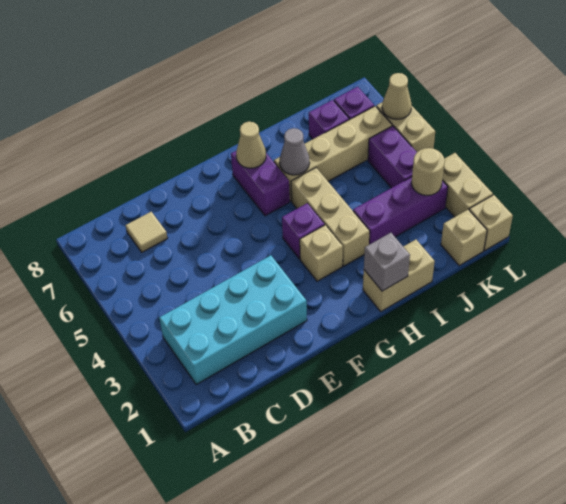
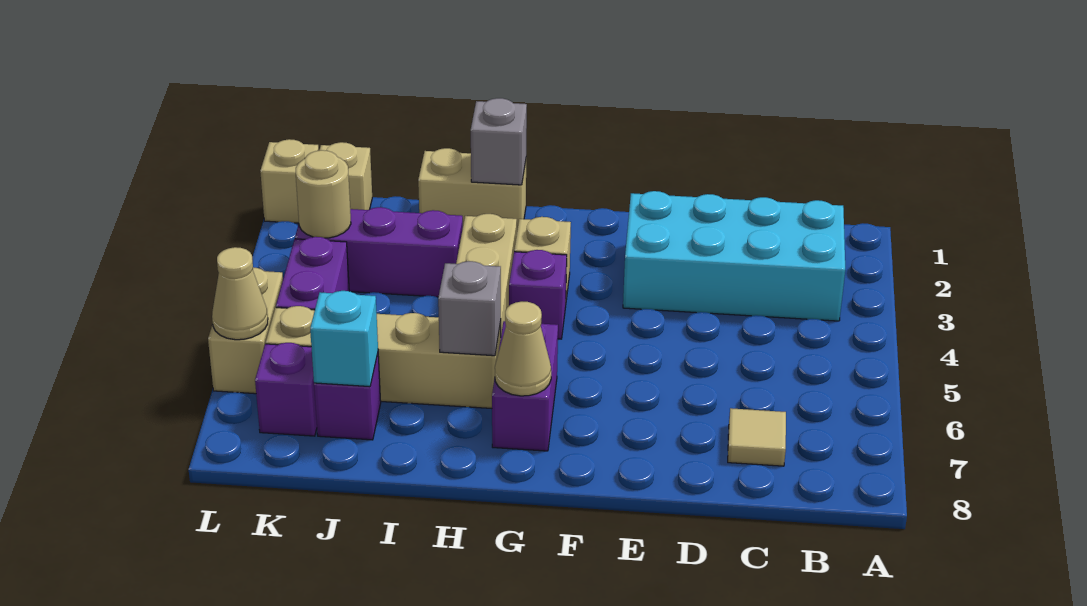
grey 1x1 cone [280,128,310,175] -> grey 1x1 brick [438,261,501,356]
none -> cyan 1x1 brick [310,291,378,387]
tan 1x2 brick [442,153,493,217] -> none

